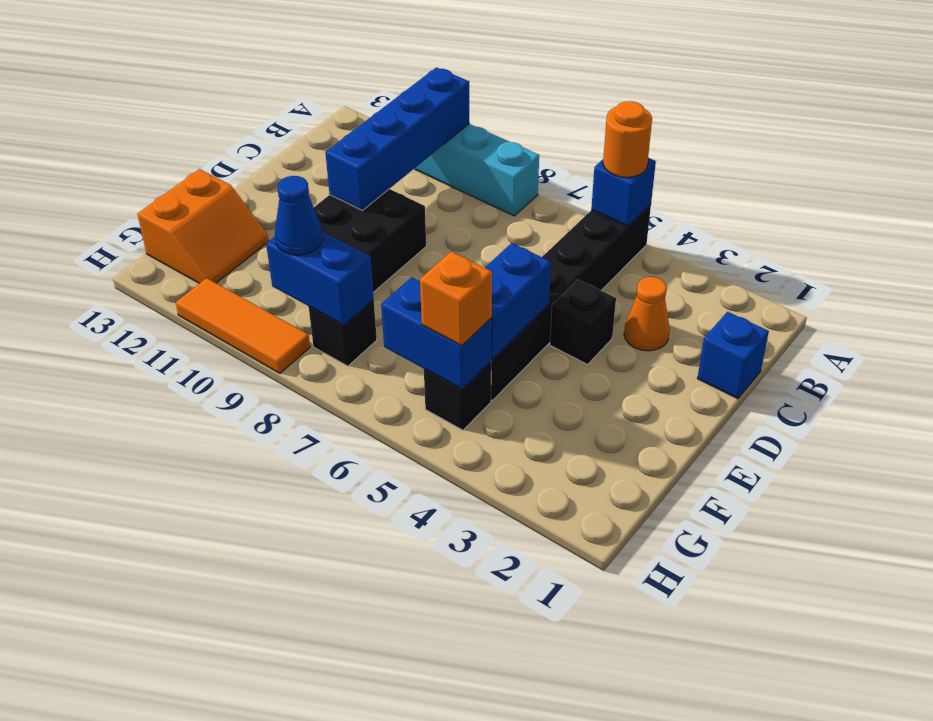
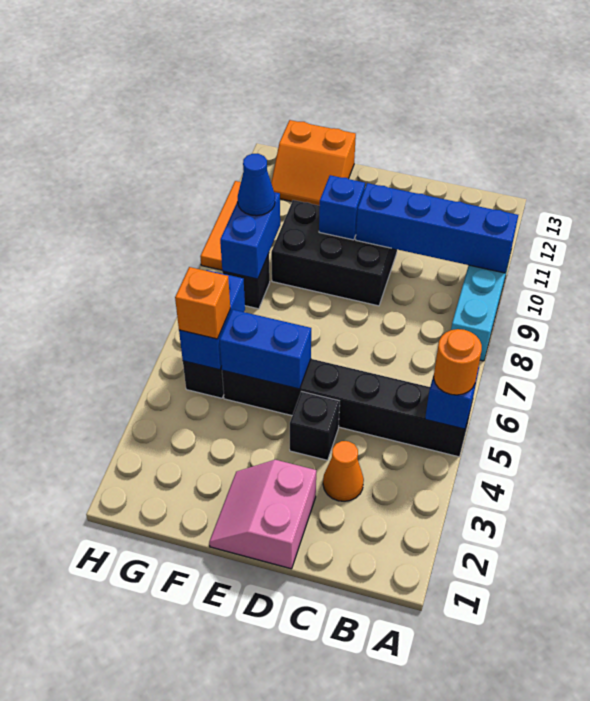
blue 1x1 brick [697,312,769,399] -> blue 1x1 brick moved to [319,175,365,240]
none -> pink 2x2 slope [209,460,316,569]

